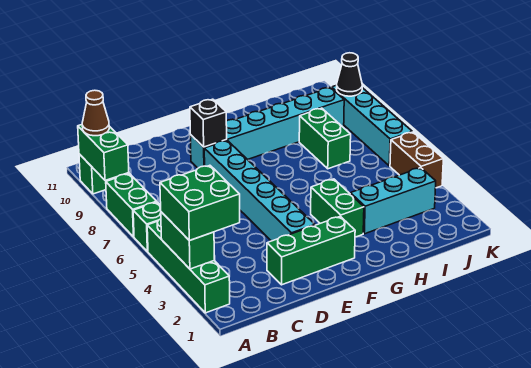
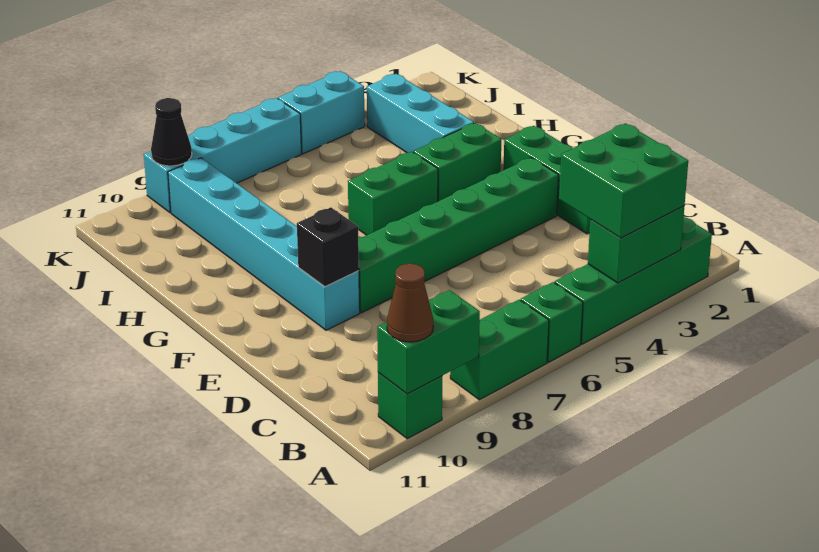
cyan 1x6 brick [204,140,315,241] -> green 1x6 brick [358,158,558,313]
green 1x2 brick [299,108,351,169] -> green 1x2 brick moved to [348,152,438,235]
brown 1x2 brick [390,132,443,188] -> cyan 1x2 brick [278,71,365,154]

